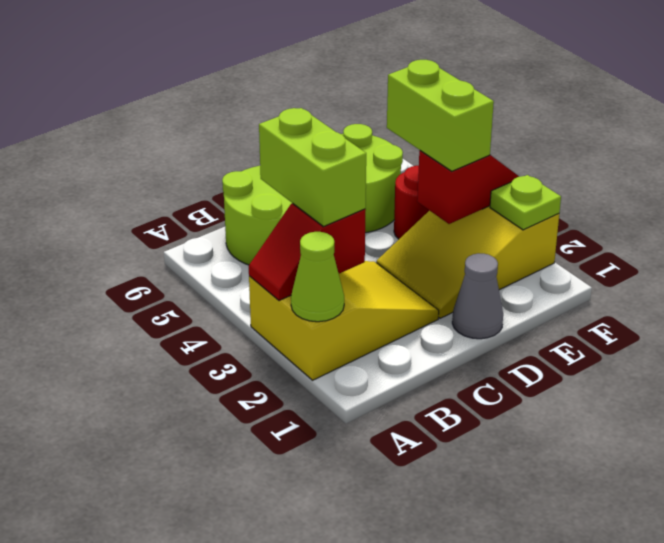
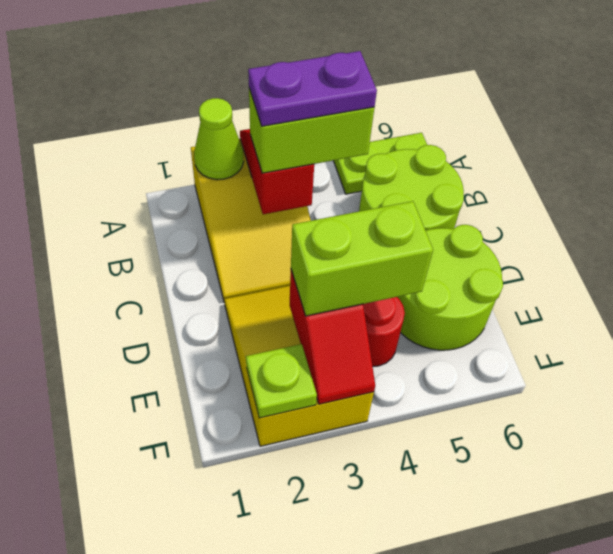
none -> lime 1x2 plate [333,133,427,194]
none -> purple 1x2 plate [248,51,377,126]
grey 1x1 cone [452,253,503,339] -> none

